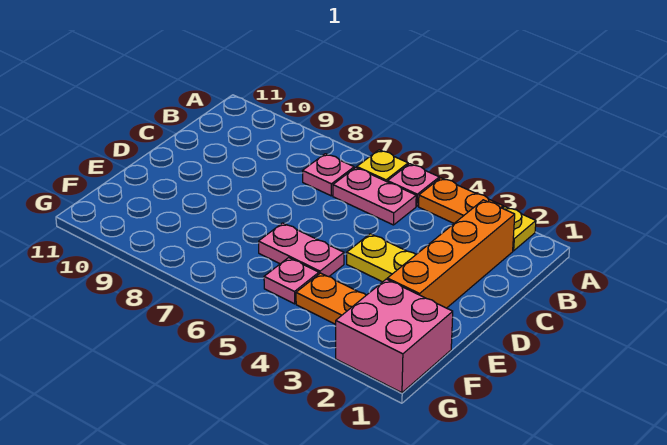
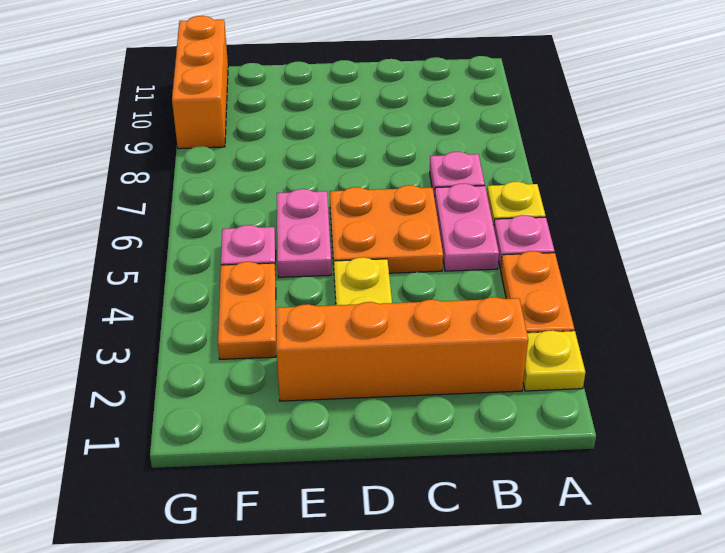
none -> orange 2x2 plate [330,185,443,273]
pink 2x2 brick [336,279,453,393] -> none
none -> orange 1x3 brick [172,16,228,149]

